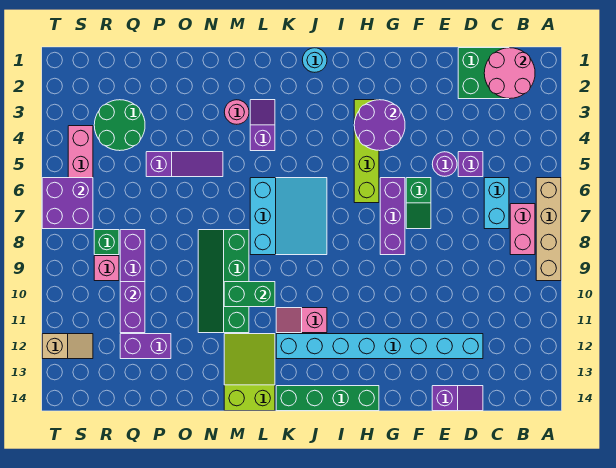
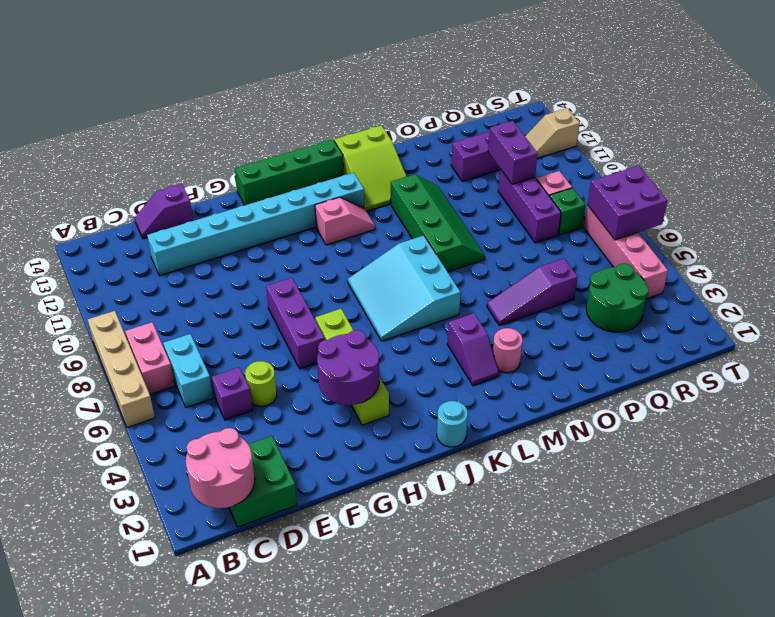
purple 1x1 round brick [432,152,457,176] -> lime 1x1 round brick [245,361,277,406]
green 1x2 slope [406,178,431,229] -> none
green 1x2 brick [224,282,275,307] -> none

